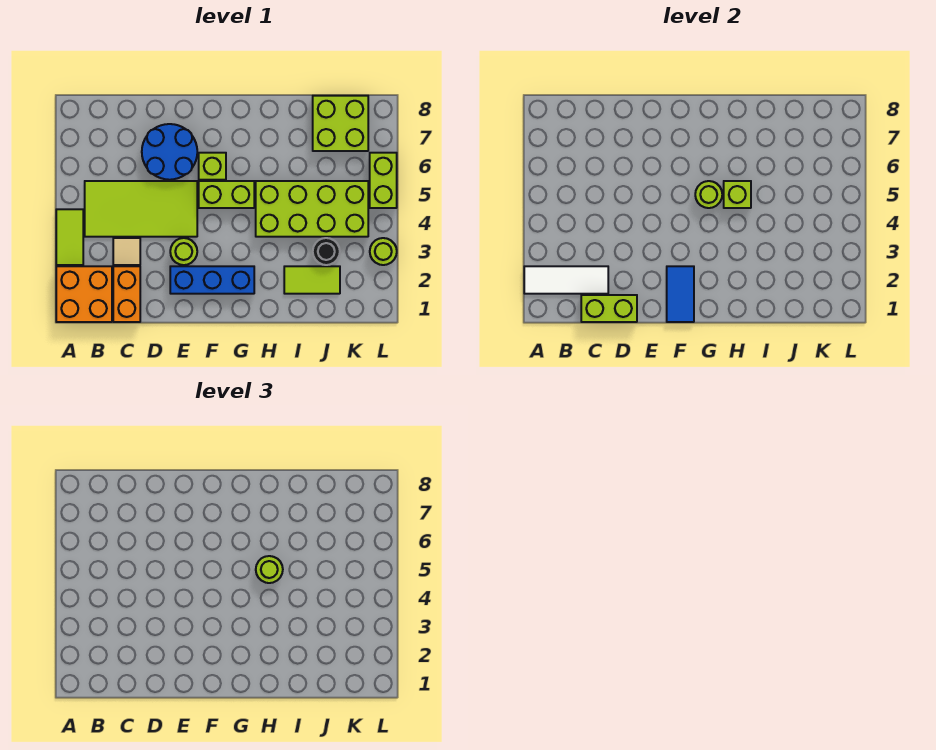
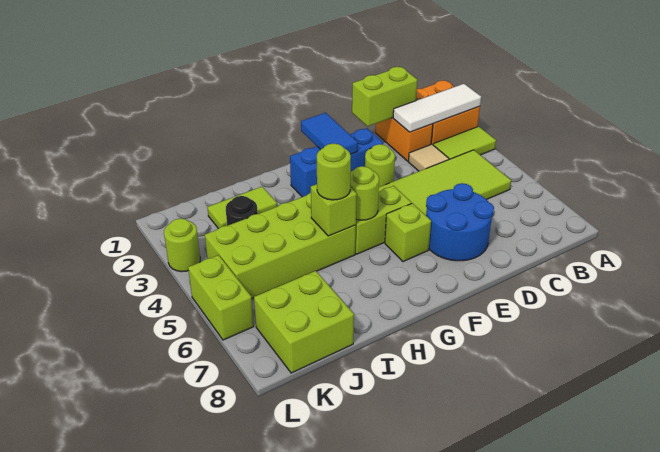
lime 1x2 tile [56,209,83,265] -> lime 1x2 tile turned to [433,126,496,159]

